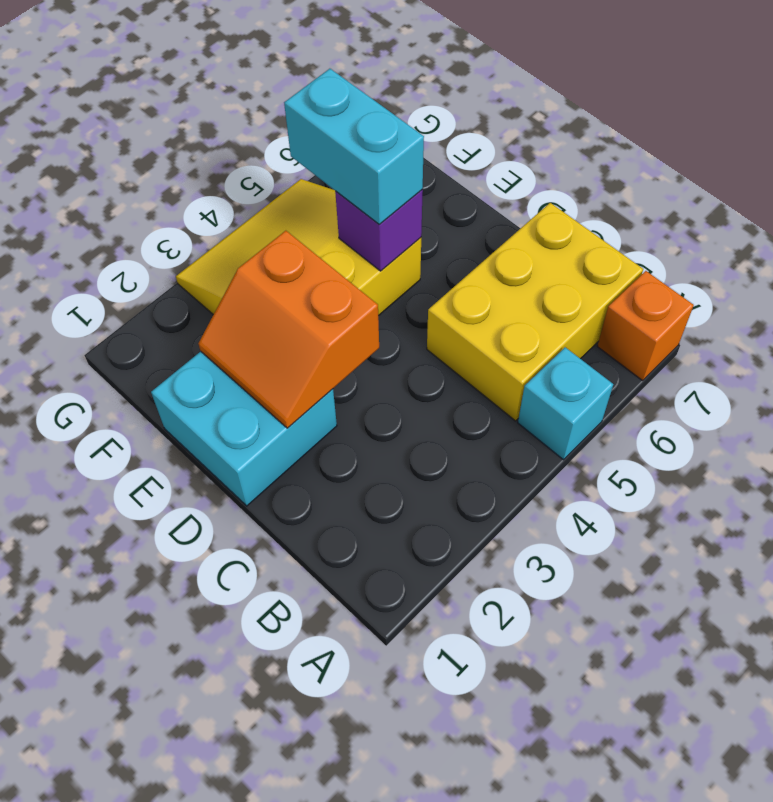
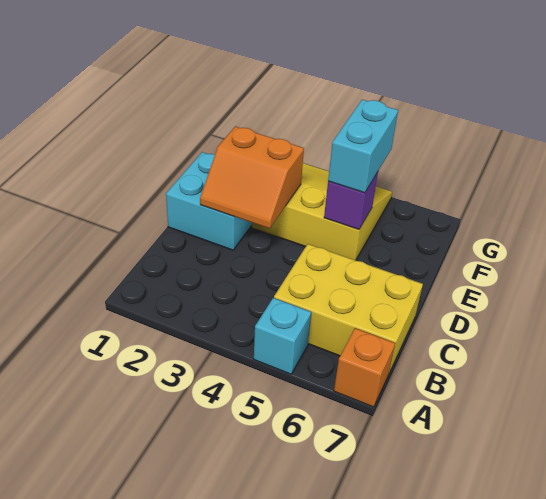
orange 2x2 slope [198,231,379,428] -> orange 2x2 slope turned to [200,126,304,229]

